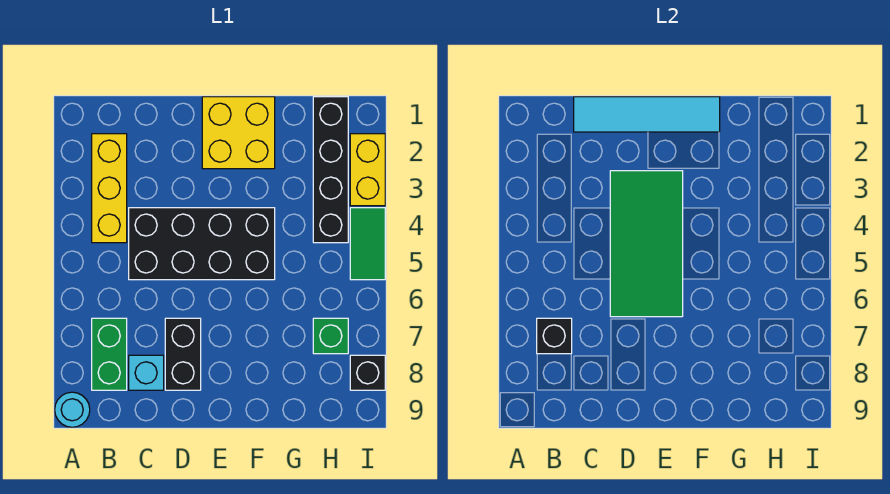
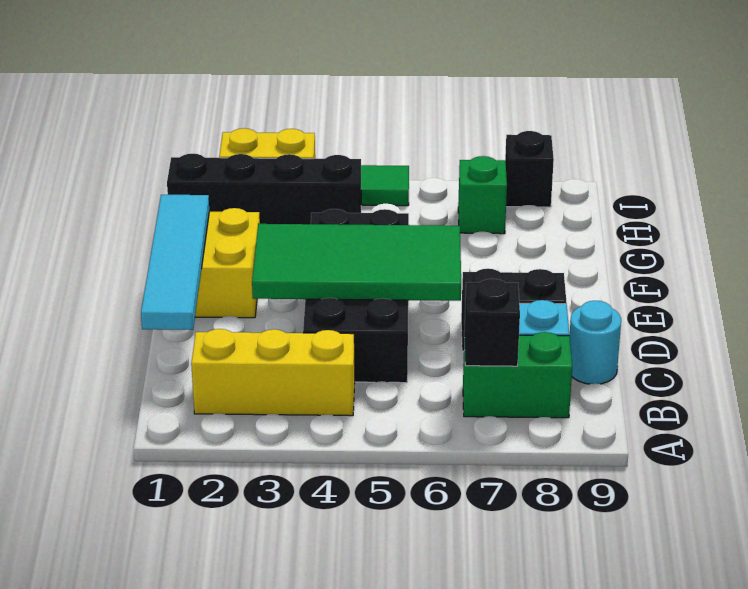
cyan 1x1 round brick [55,392,90,427] -> cyan 1x1 round brick moved to [569,301,621,384]

